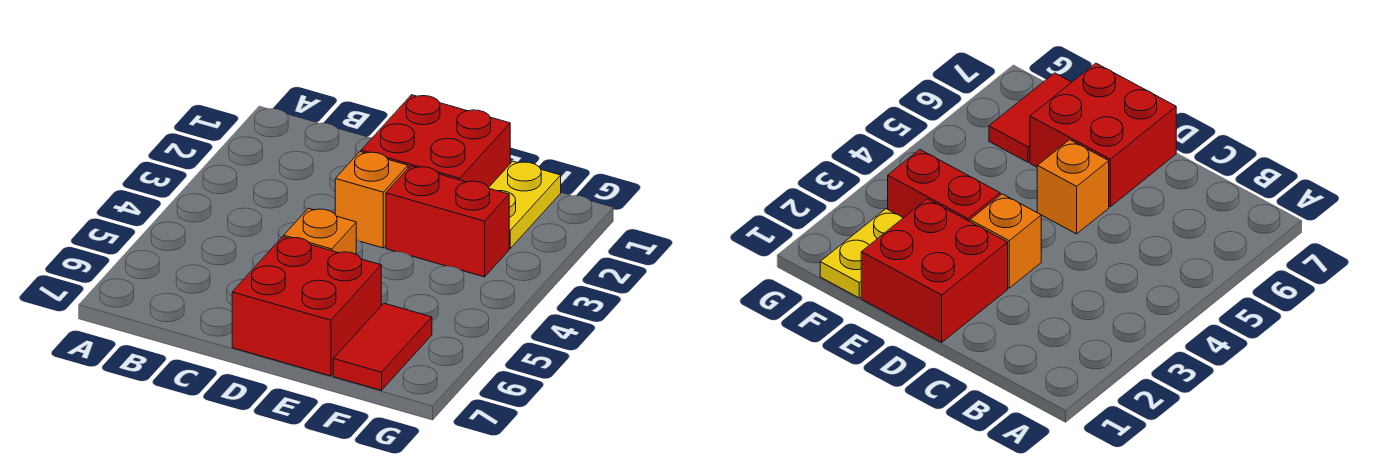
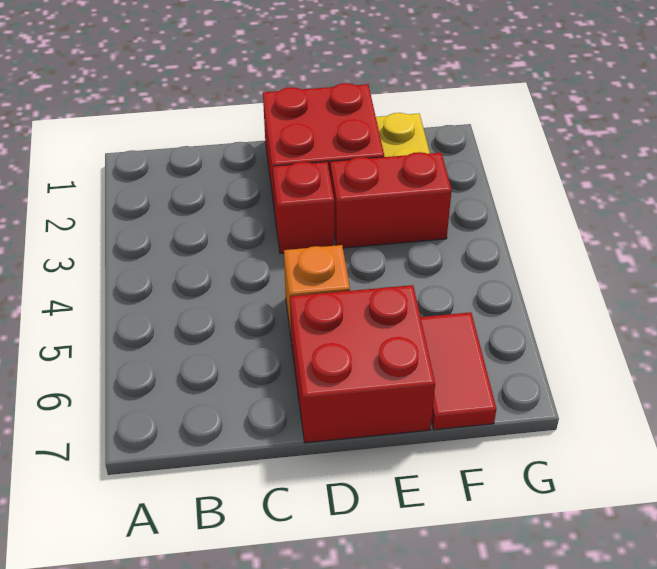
orange 1x1 brick [335,152,408,248] -> red 1x1 brick [273,162,334,254]

